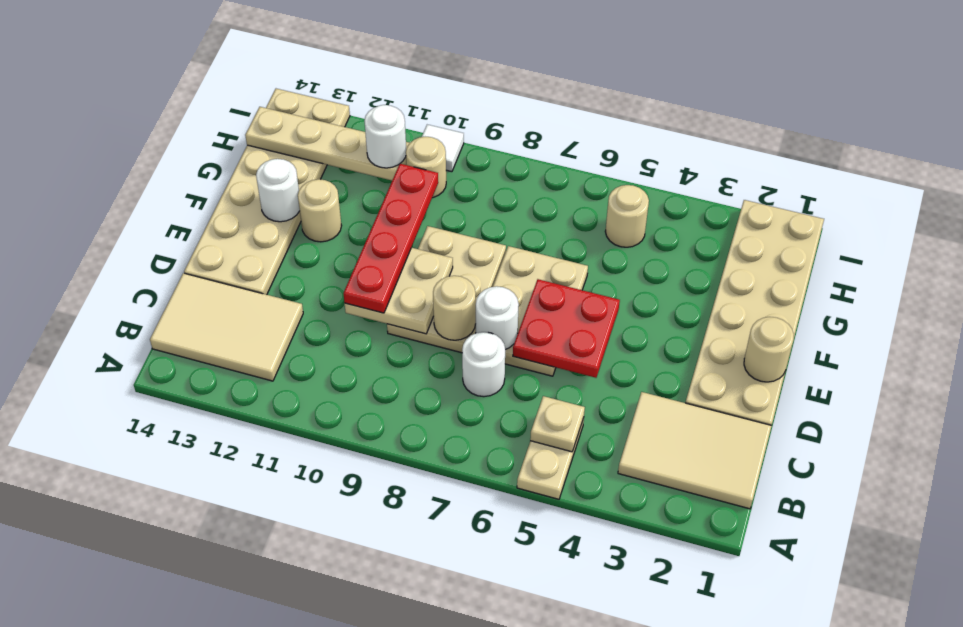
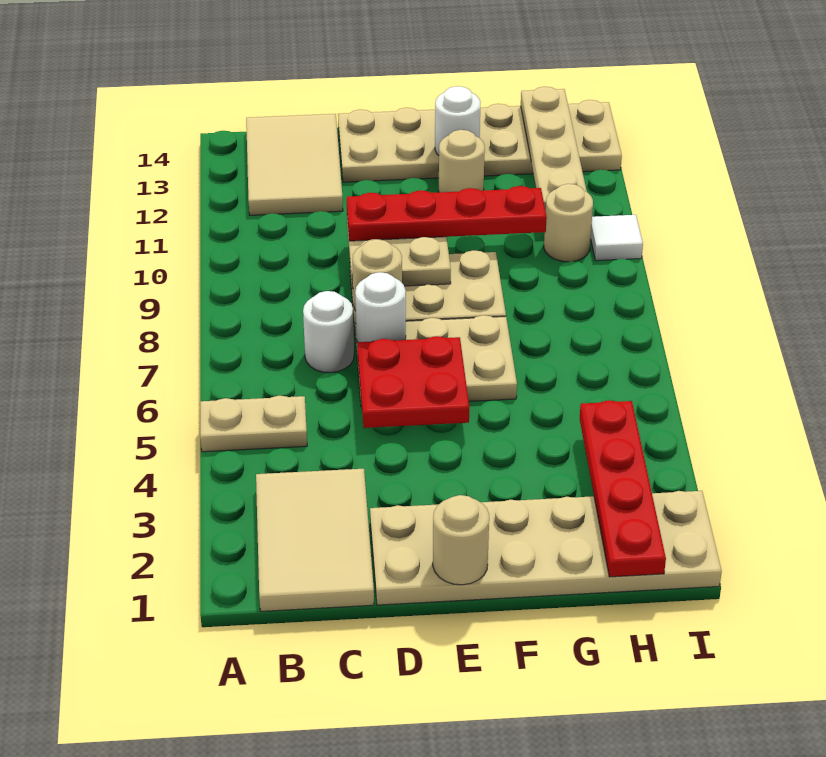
tan 1x1 plate [530,396,585,452] -> none
none -> red 1x4 plate [580,400,666,577]
tan 1x1 round brick [605,185,649,247] -> none
white 1x1 round brick [364,105,406,168] -> none

